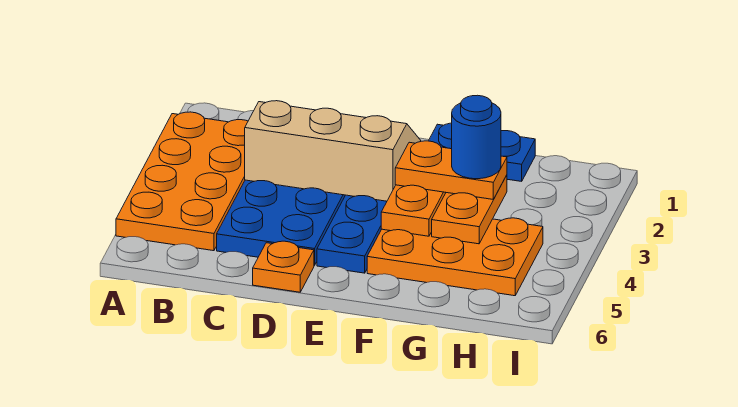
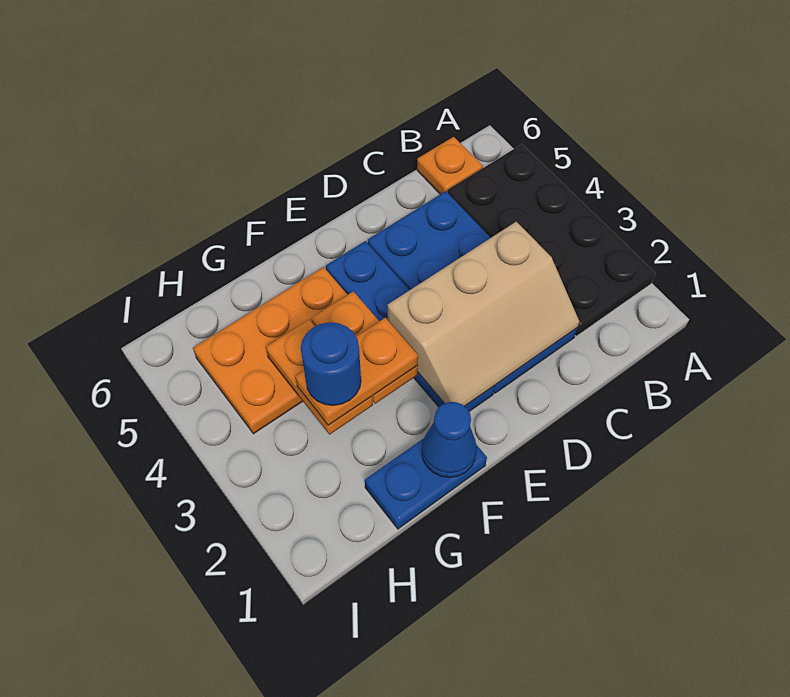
orange 2x4 plate [116,112,248,251] -> black 2x4 plate [448,144,655,336]
orange 1x1 plate [253,241,314,292] -> orange 1x1 plate moved to [417,137,483,194]
none -> blue 1x1 cone [422,402,477,478]

